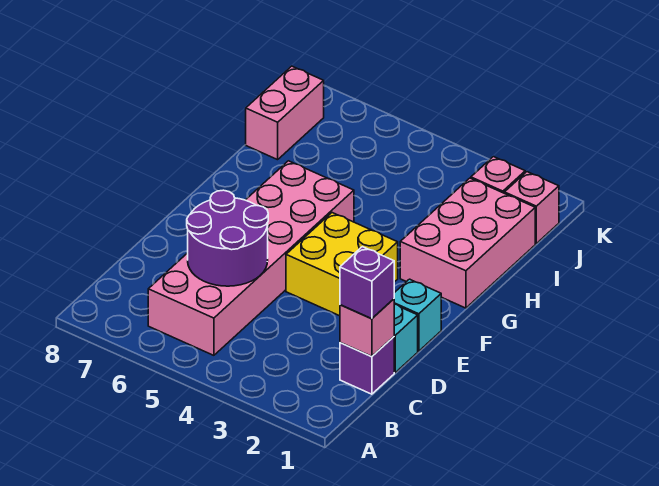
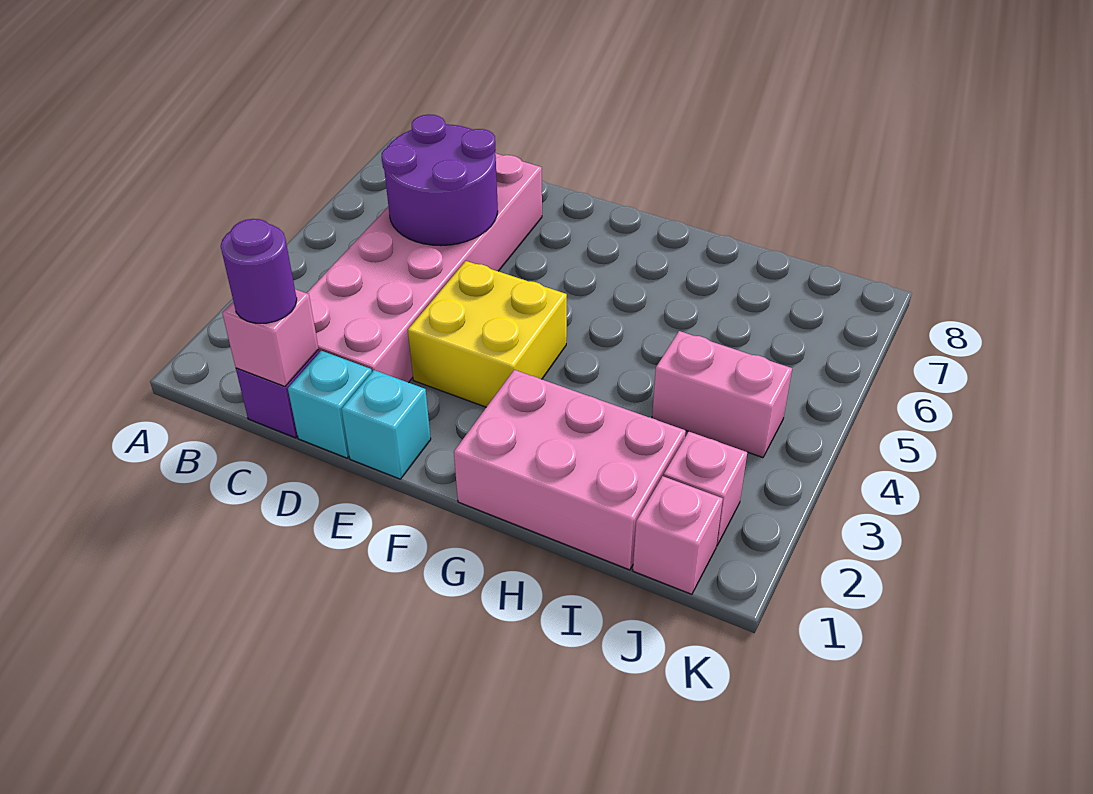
pink 2x6 brick [148,161,354,355] -> pink 2x6 brick turned to [307,153,542,383]
purple 1x1 brick [340,247,394,319] -> purple 1x1 round brick [221,219,297,323]
pink 1x2 brick [246,66,324,160] -> pink 1x2 brick moved to [652,331,792,458]

